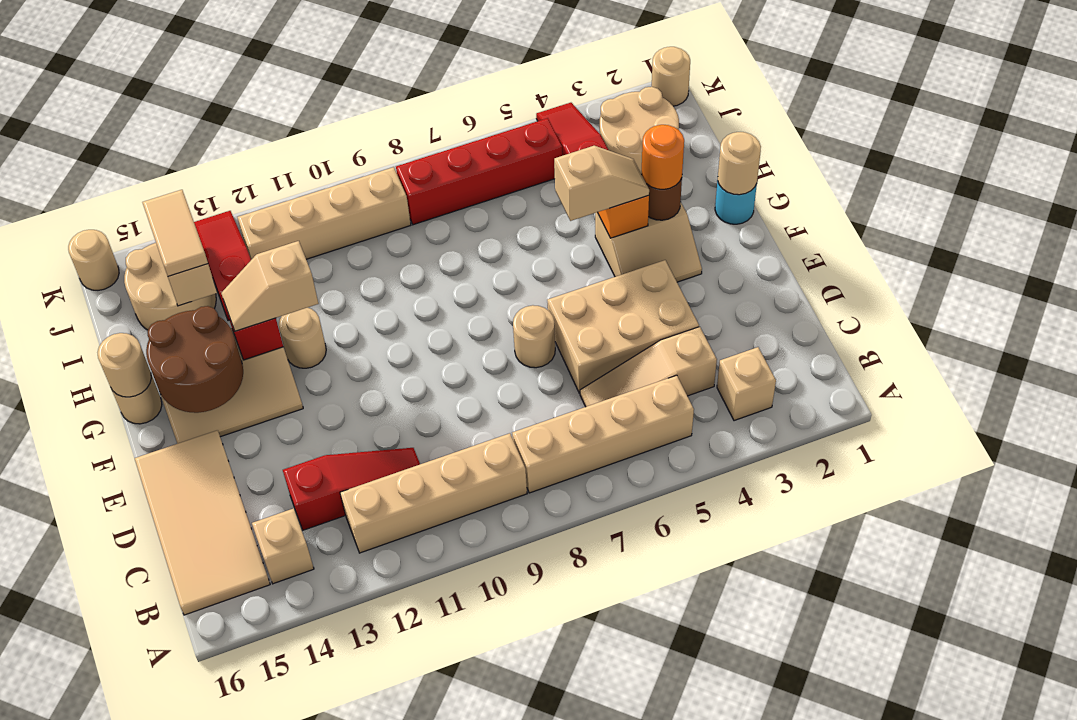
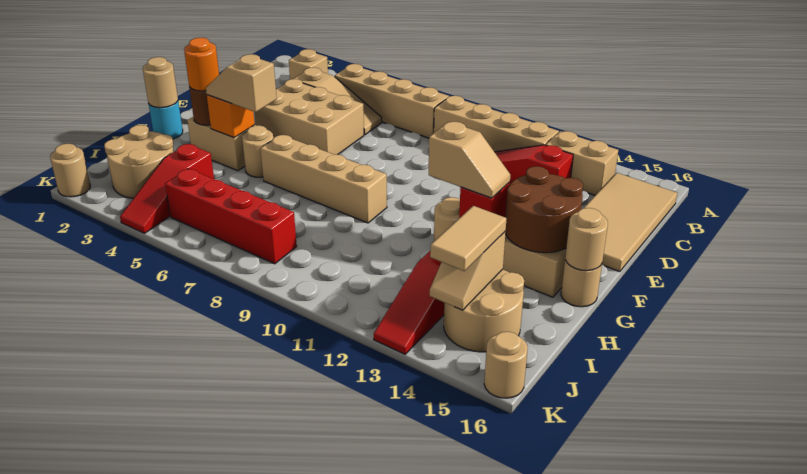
tan 1x1 brick [252,508,314,584] -> tan 1x2 brick [546,131,618,195]
tan 1x1 round brick [513,305,555,368] -> tan 1x1 round brick moved to [242,125,273,177]
tan 1x4 brick [237,167,411,260] -> tan 1x4 brick moved to [261,135,387,223]

